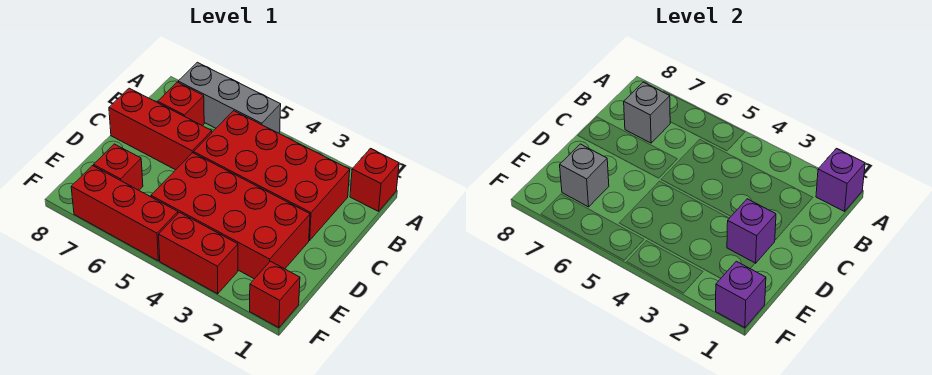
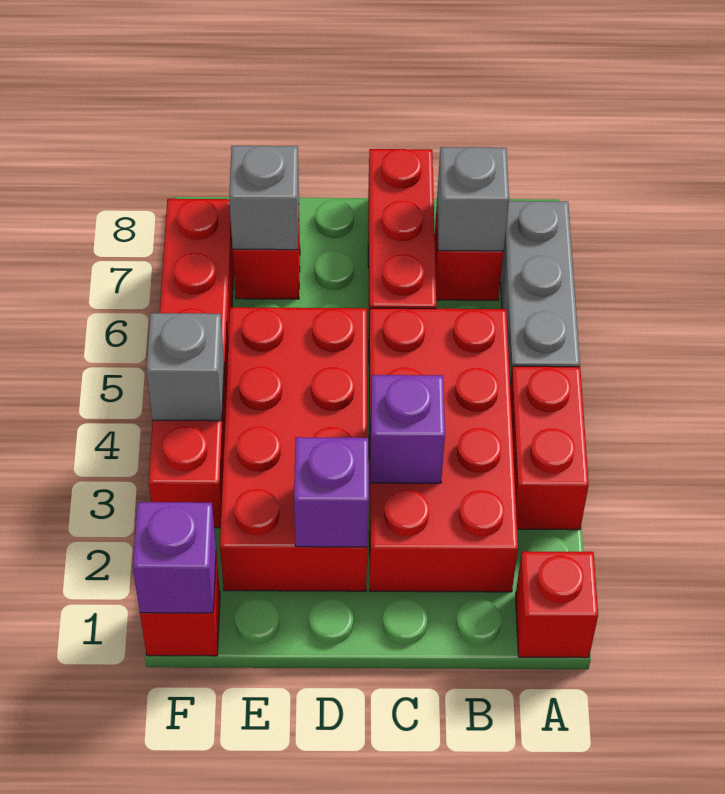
purple 1x1 brick [816,149,865,211] -> purple 1x1 brick moved to [370,375,445,483]
none -> red 1x2 brick [510,366,589,530]
none -> grey 1x1 brick [146,313,224,421]

